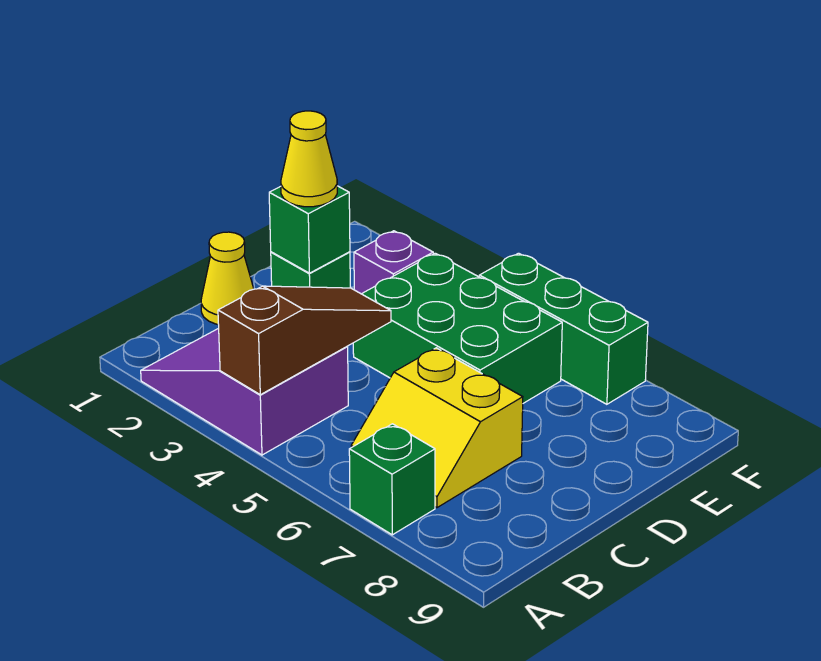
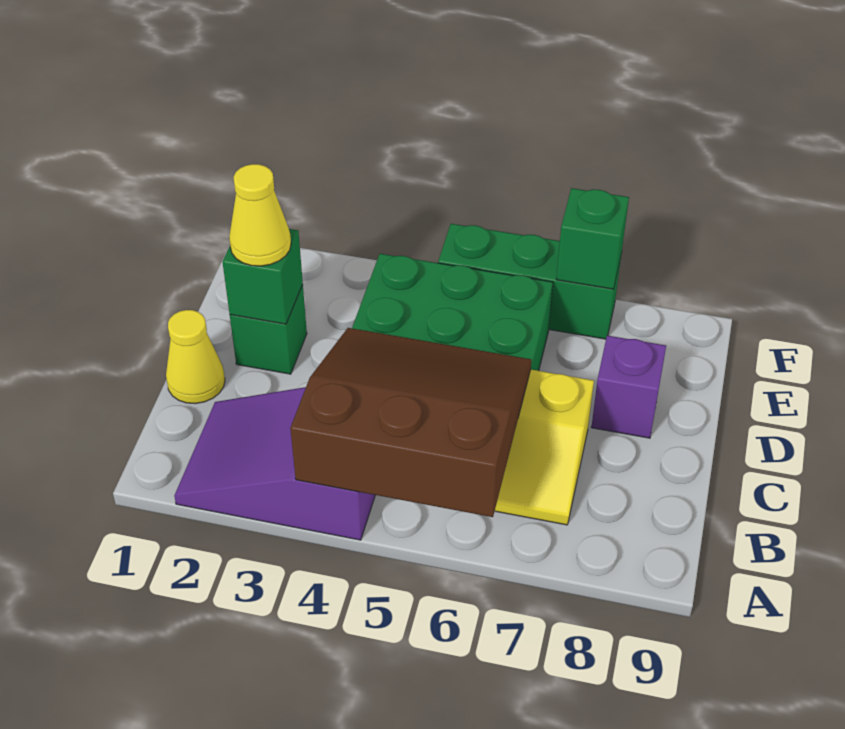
brown 1x3 slope [218,286,391,395] -> brown 3x3 slope [290,328,531,517]
green 1x1 brick [349,424,435,535] -> green 1x1 brick moved to [556,188,629,289]
purple 1x1 brick [354,231,433,294] -> purple 1x1 brick moved to [591,335,666,438]

